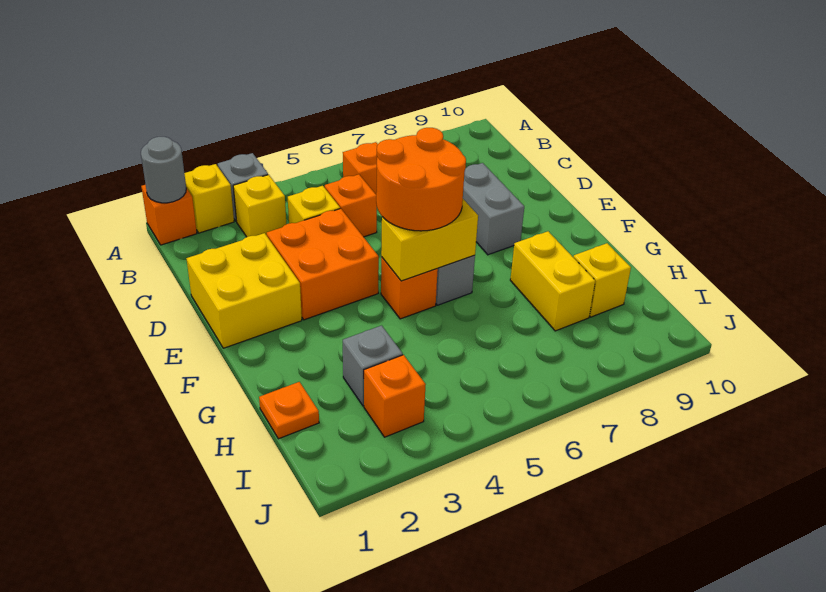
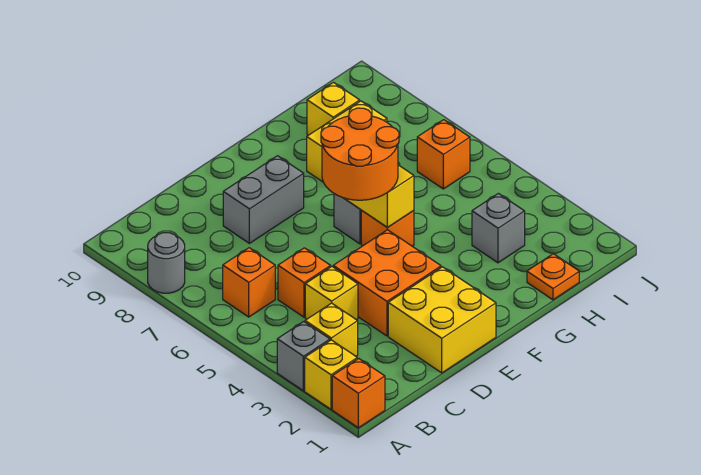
grey 1x1 round brick [141,137,186,203] -> grey 1x1 round brick moved to [148,233,185,293]
orange 1x1 brick [364,355,426,437] -> orange 1x1 brick moved to [417,120,470,189]

